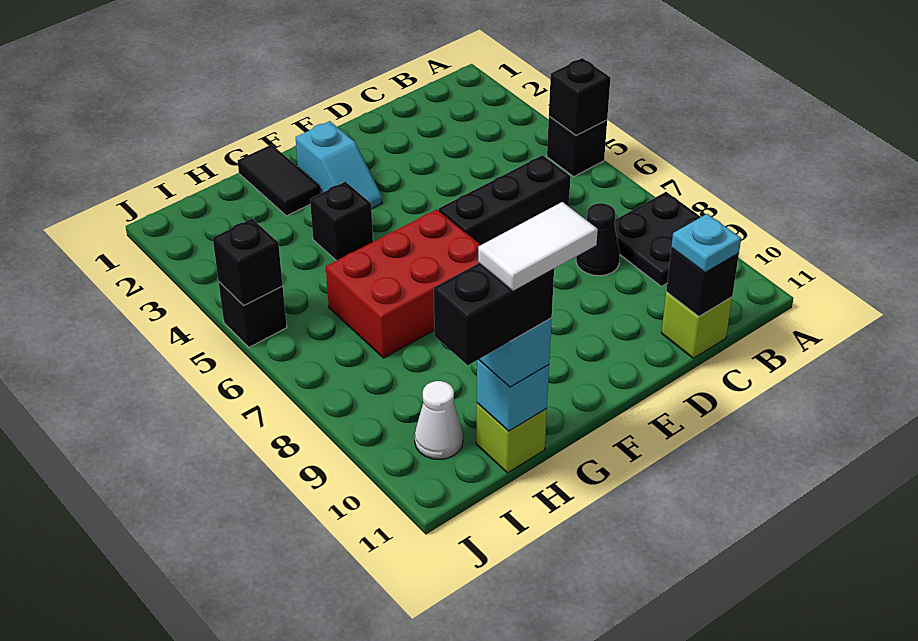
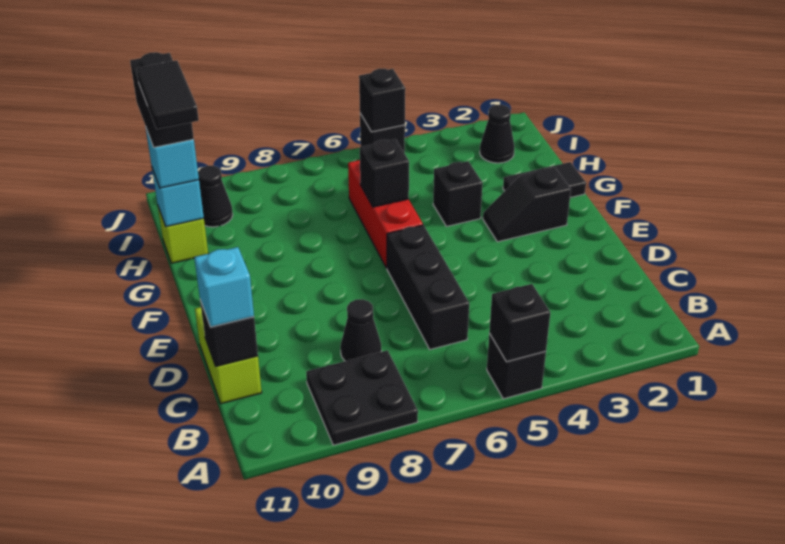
lime 1x1 brick [661,292,732,358] -> lime 1x2 brick [195,307,262,404]
cyan 1x1 plate [671,214,741,273] -> cyan 1x1 brick [194,247,254,327]
cyan 1x2 slope [296,121,382,209] -> black 1x2 slope [483,168,571,242]
red 2x3 brick [326,209,480,358] -> red 1x3 brick [348,160,423,268]
none -> black 1x1 brick [360,139,409,207]
white 1x2 tile [478,202,598,291] -> black 1x2 tile [136,60,199,129]
none -> black 1x1 cone [480,105,515,163]
white 1x1 cone [415,381,463,459] -> black 1x1 cone [198,166,233,227]

